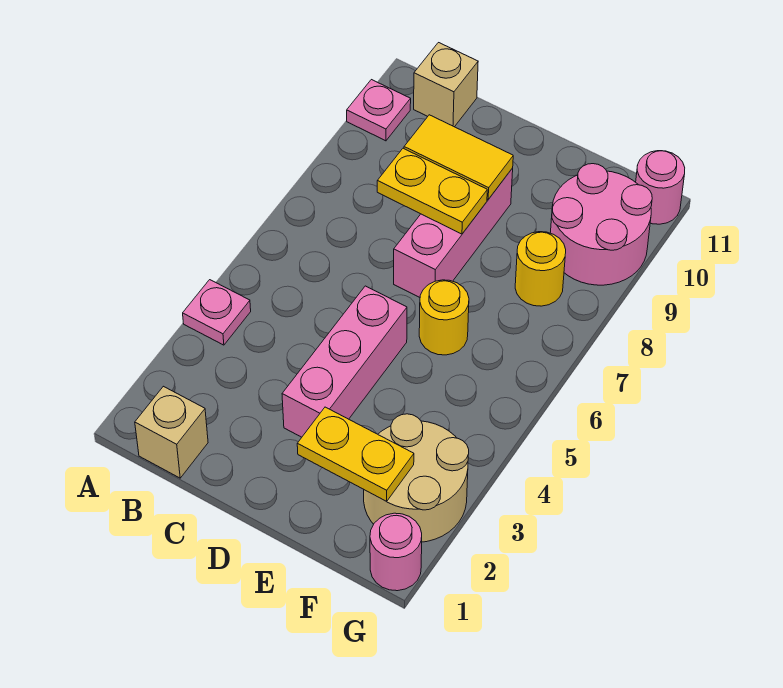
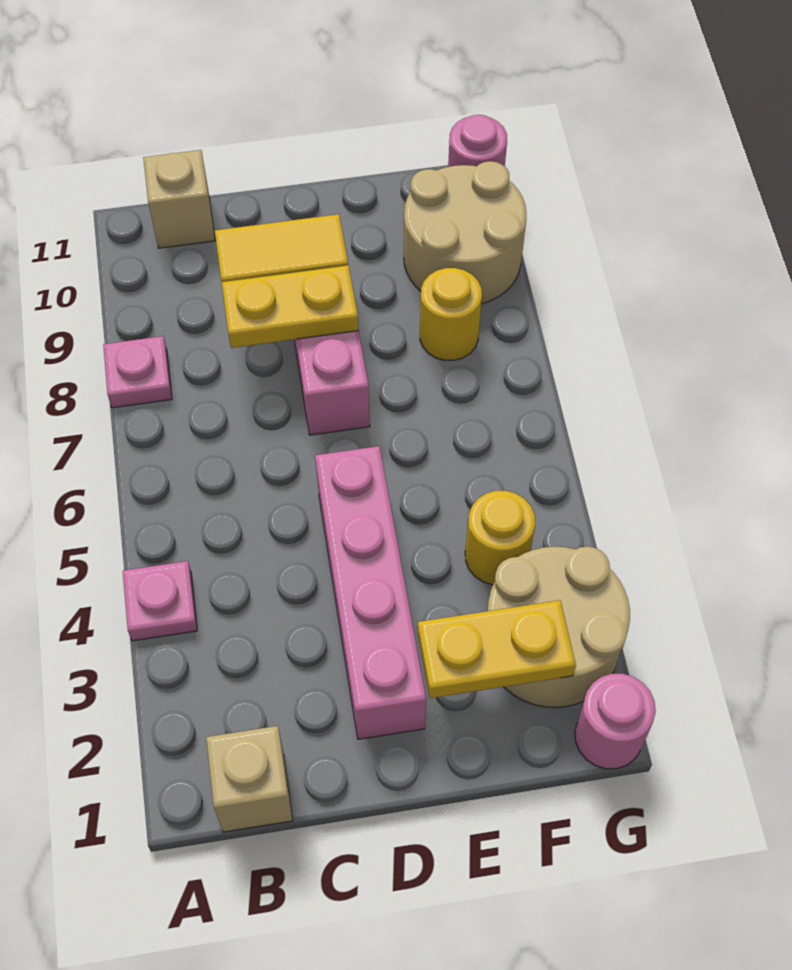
pink 1x1 plate [347,80,411,141] -> pink 1x1 plate moved to [103,336,172,408]
pink 1x3 brick [282,286,407,437] -> pink 1x4 brick [315,446,426,739]
yellow 1x1 round brick [419,280,469,355] -> yellow 1x1 round brick moved to [465,491,535,585]
pink 2x2 round brick [551,164,652,285] -> tan 2x2 round brick [404,161,526,304]

